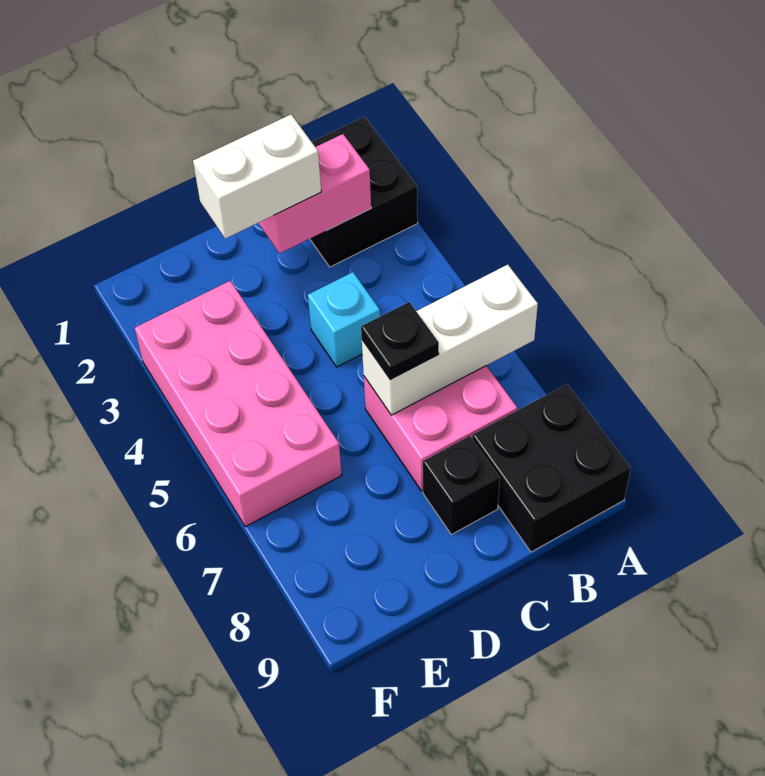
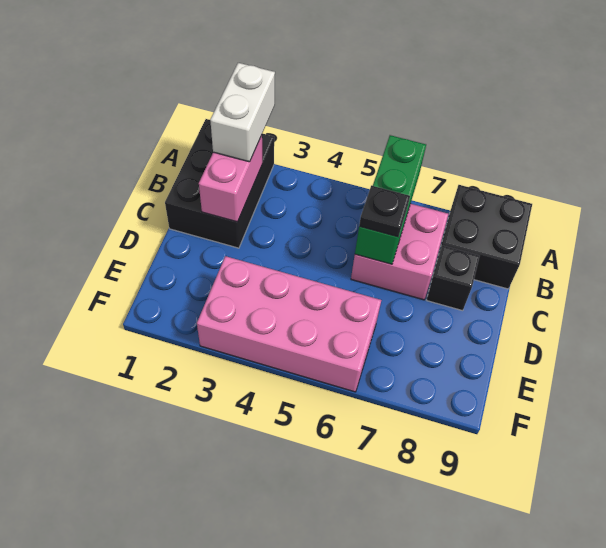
black 2x2 brick [310,117,418,267] -> black 2x3 brick [165,119,274,248]
white 1x3 brick [362,265,538,415] -> green 1x3 brick [355,135,426,264]
white 1x2 brick [193,115,321,239] -> white 1x2 brick moved to [210,63,275,162]
cyan 1x1 brick [308,272,380,367] -> none

